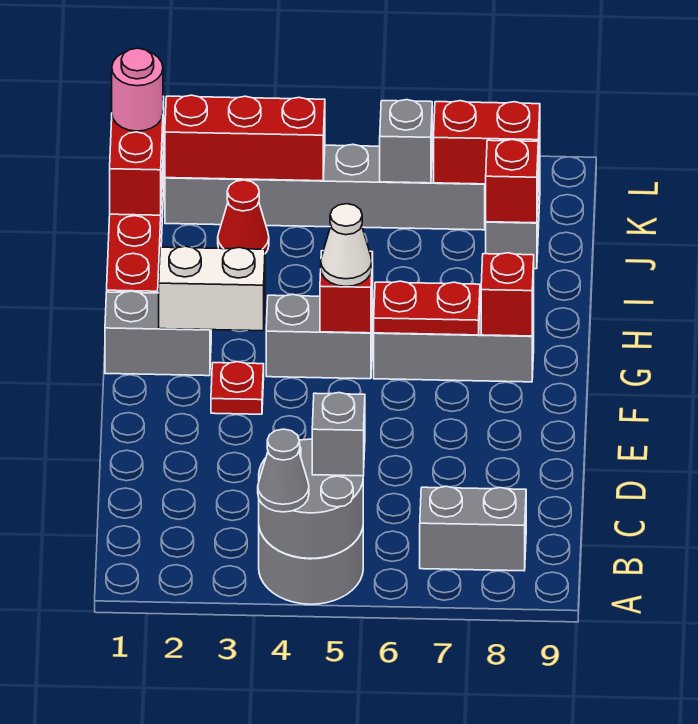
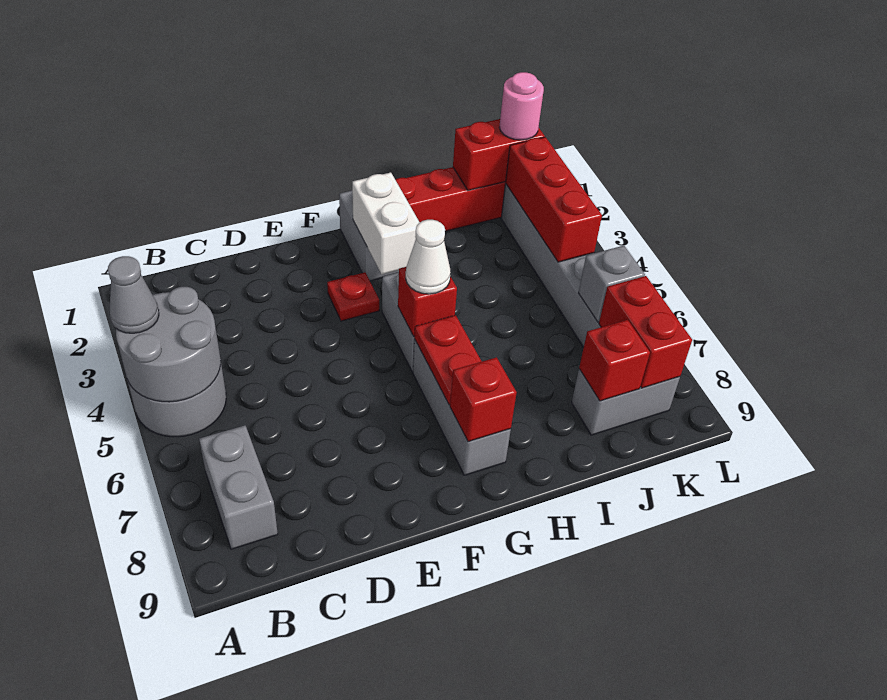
grey 1x1 brick [312,393,365,476] -> none
red 1x1 cone [218,180,269,253] -> none

